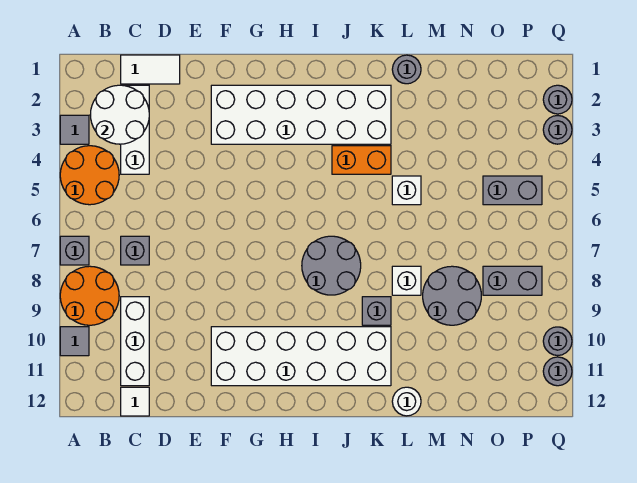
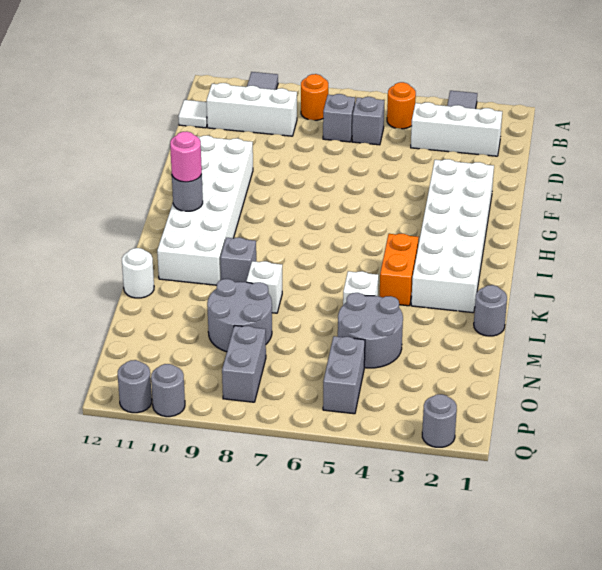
orange 2x2 round brick [60,146,119,205] -> orange 1x1 round brick [387,82,416,129]
grey 1x1 brick [60,236,89,265] -> grey 1x1 brick moved to [352,97,384,145]
orange 2x2 round brick [60,266,119,325] -> orange 1x1 round brick [301,74,328,120]
white 2x2 round brick [90,85,149,144] -> none
white 1x2 tile [121,55,180,84] -> none
grey 2x2 round brick [302,236,361,295] -> grey 2x2 round brick moved to [338,293,403,368]
none -> pink 1x1 round brick [170,132,202,182]
grey 1x1 round brick [543,116,572,144] -> grey 1x1 round brick moved to [172,175,203,211]

